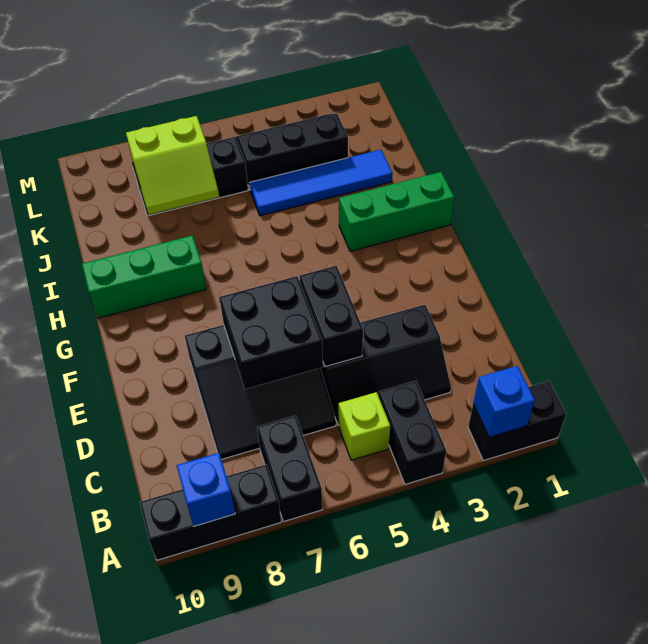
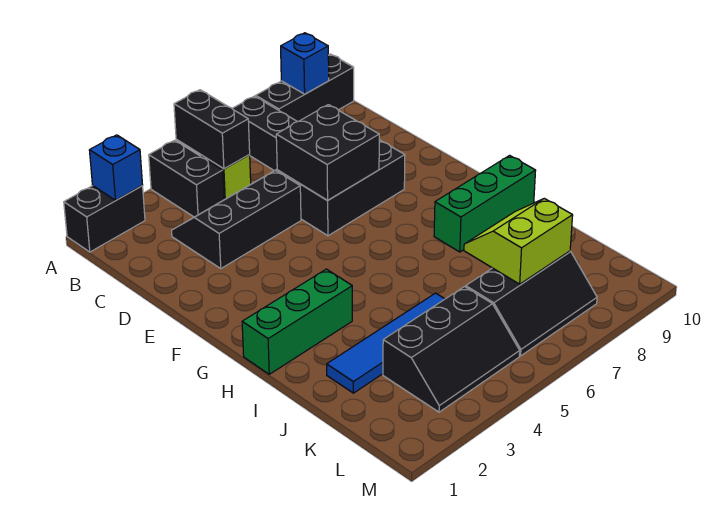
black 1x2 brick [299,266,363,367] -> black 1x2 brick moved to [174,90,250,169]

